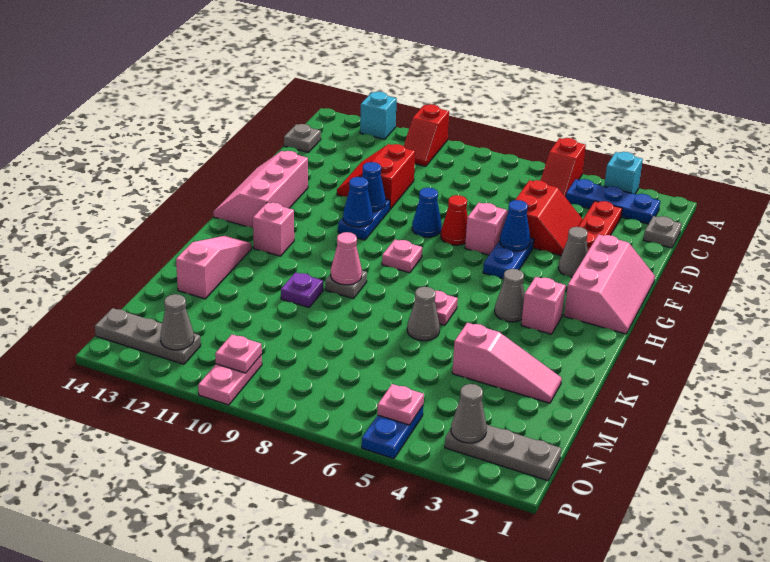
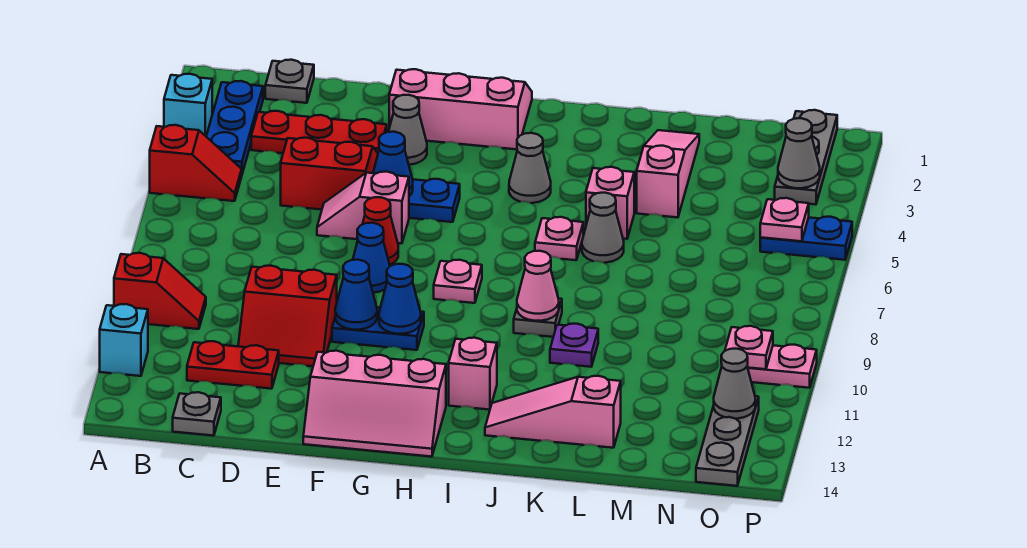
none -> red 1x2 plate [187,341,279,389]
pink 1x1 brick [521,277,566,334] -> pink 1x1 brick moved to [586,167,634,239]

